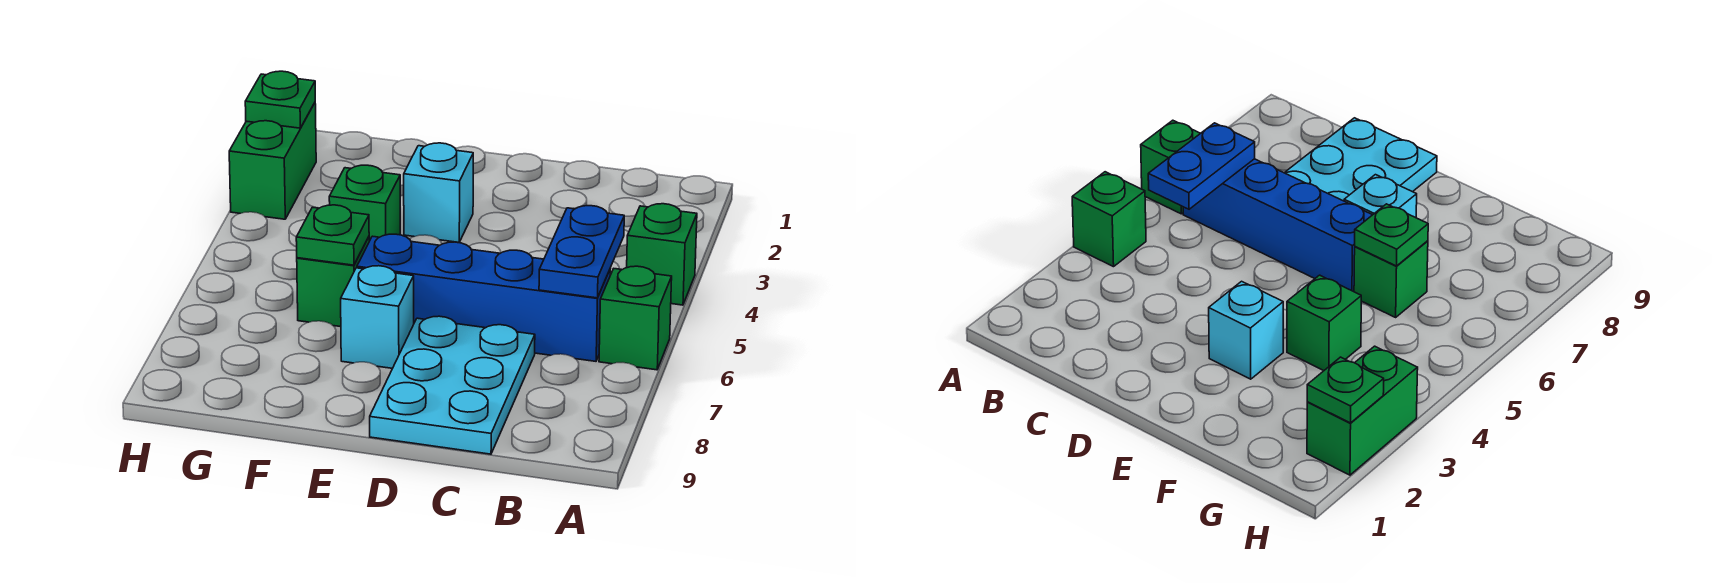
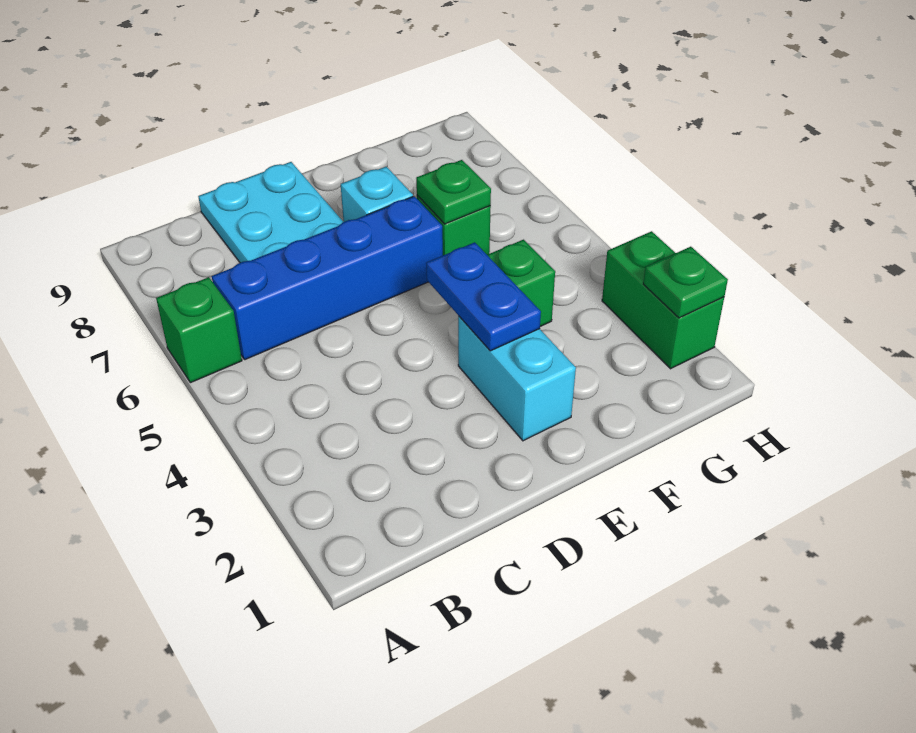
green 1x1 brick [627,204,697,305] -> none
blue 1x2 plate [539,206,624,298] -> blue 1x2 plate moved to [426,242,541,351]
cyan 1x1 brick [404,143,473,242] -> cyan 1x2 brick [458,316,576,441]

